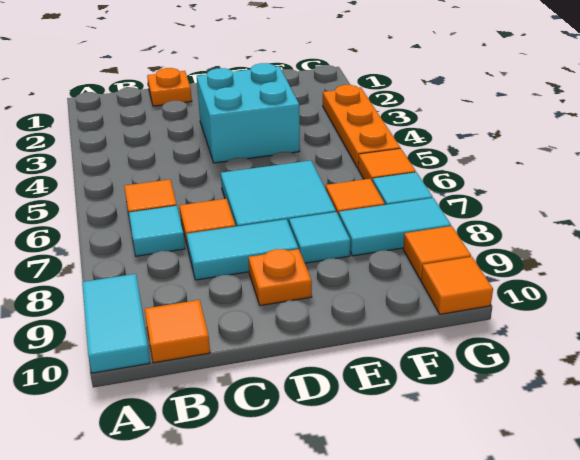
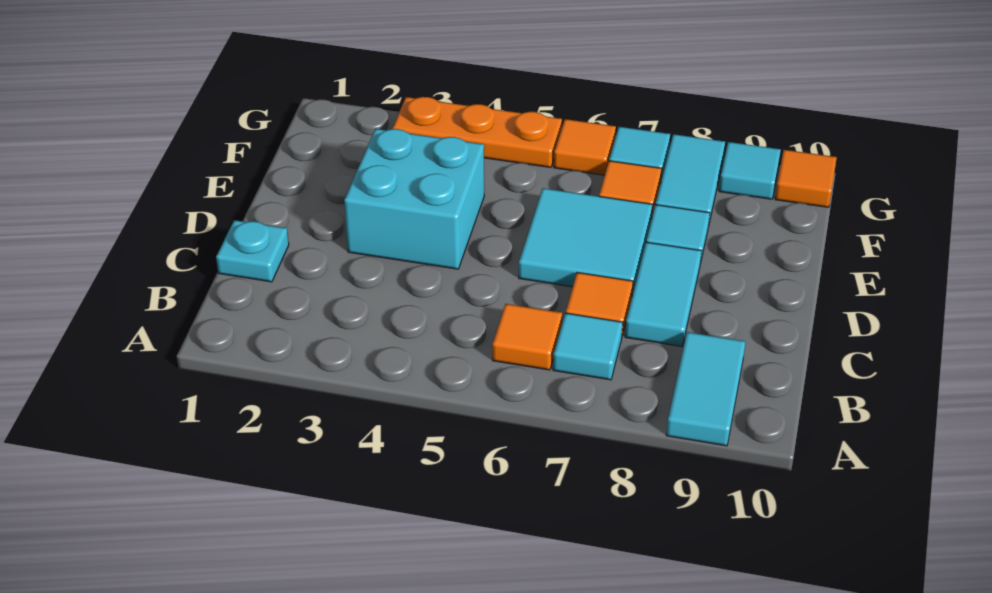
cyan 1x2 tile [82,274,150,373] -> cyan 1x2 tile turned to [666,332,745,446]
orange 1x1 tile [145,300,210,363] -> none
orange 1x1 plate [147,68,192,106] -> cyan 1x1 plate [216,220,289,282]
orange 1x1 plate [248,249,312,306] -> none
orange 1x1 tile [403,226,471,280] -> cyan 1x1 tile [719,142,781,199]

